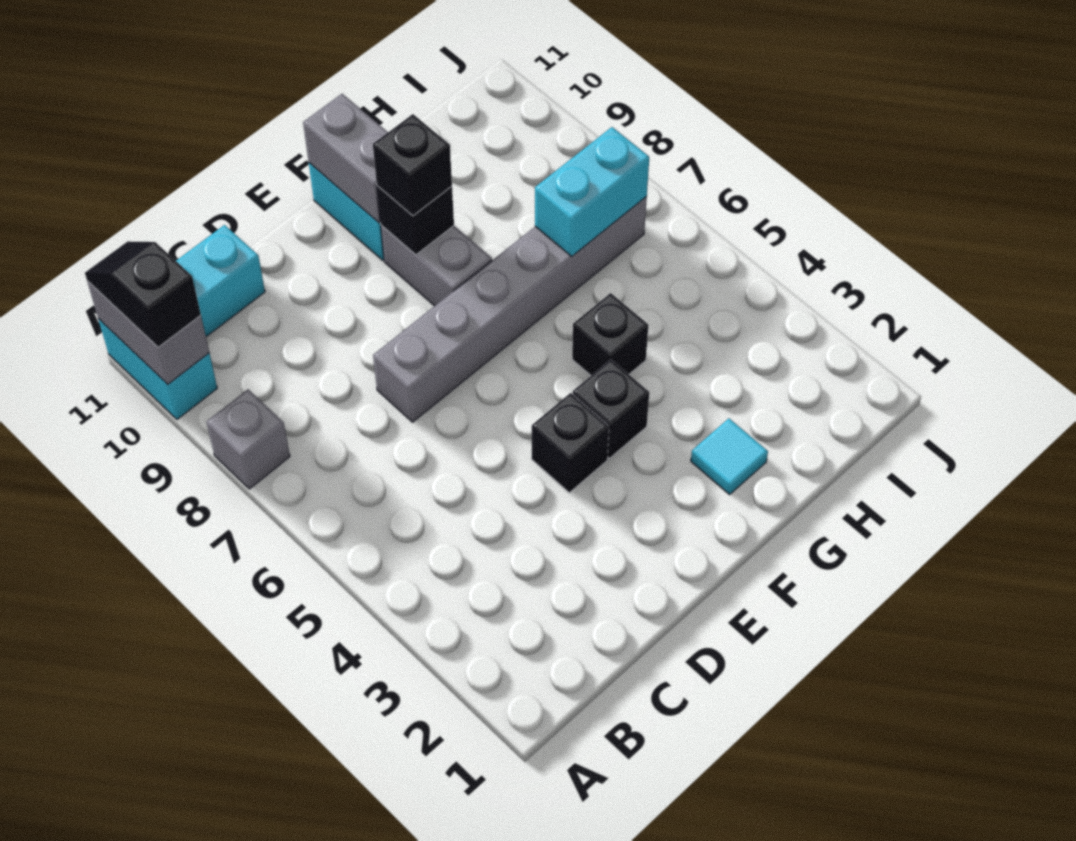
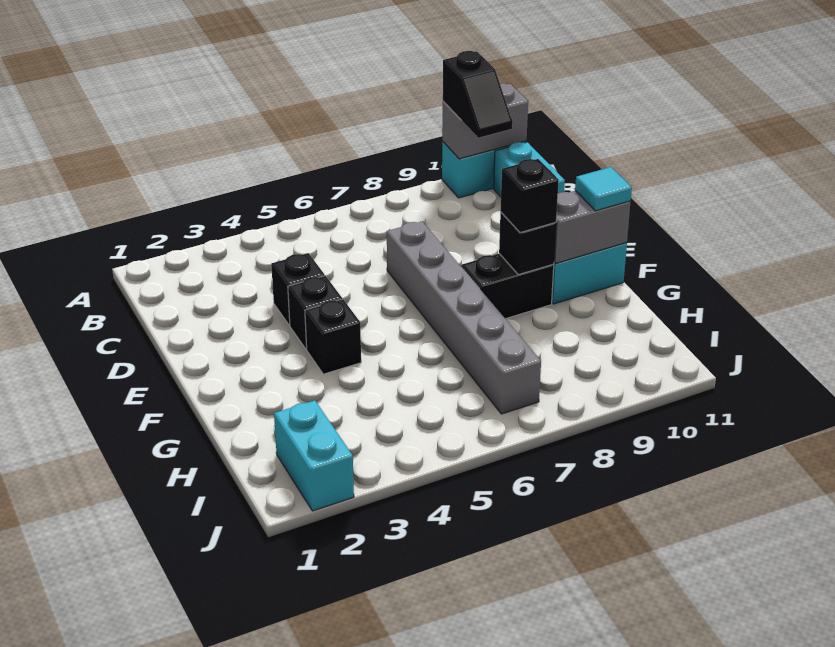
grey 1x1 brick [207,390,290,489] -> none
black 1x2 slope [85,241,201,347] -> black 1x2 slope turned to [443,51,513,138]
grey 1x2 brick [381,225,492,306] -> black 1x2 brick [461,254,554,319]
cyan 1x1 tile [691,419,768,494] -> cyan 1x1 tile moved to [575,167,632,211]
black 1x1 brick [572,293,648,375] -> black 1x1 brick moved to [271,253,325,325]
cyan 1x2 brick [535,127,649,256] -> cyan 1x2 brick moved to [274,400,354,511]

